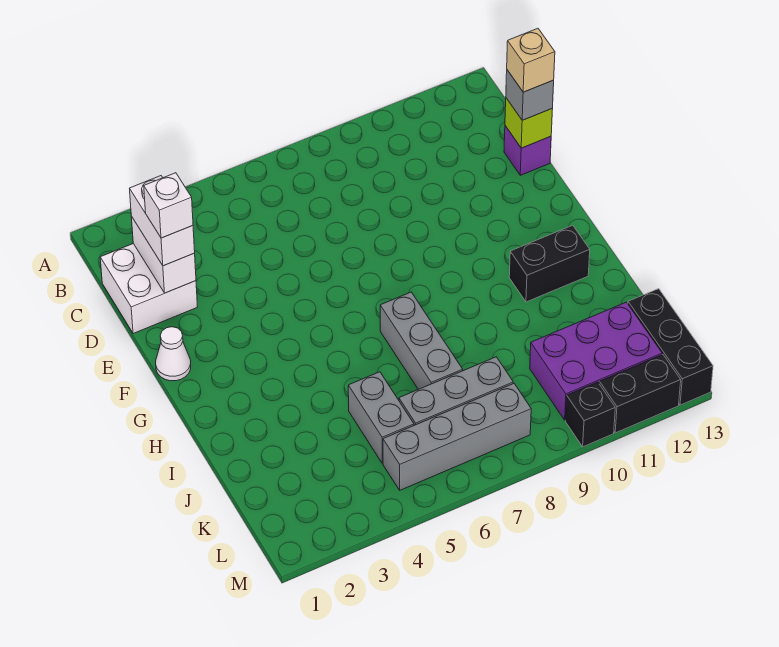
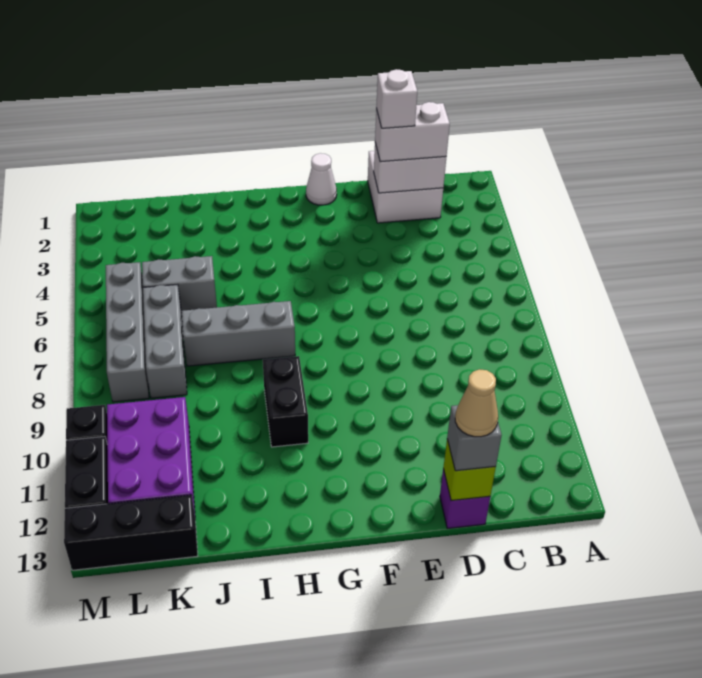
tan 1x1 brick [507,28,555,92] -> tan 1x1 cone [455,369,498,437]
black 1x2 brick [509,225,590,302] -> black 1x2 brick moved to [263,356,308,447]

